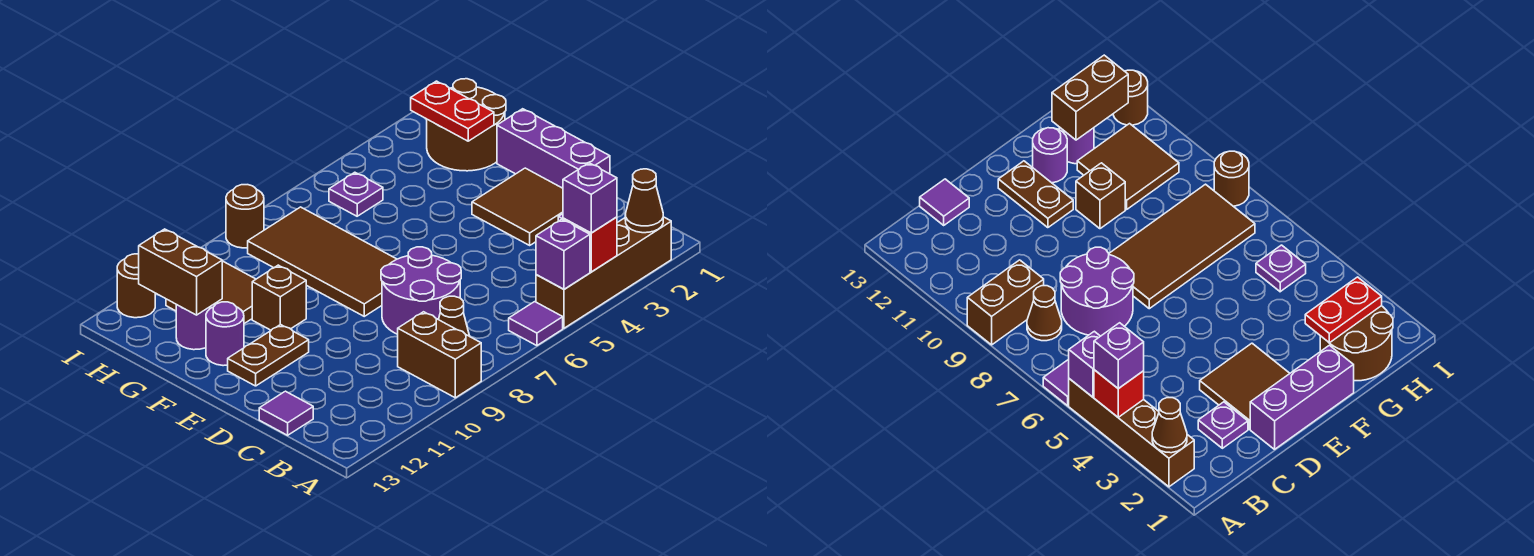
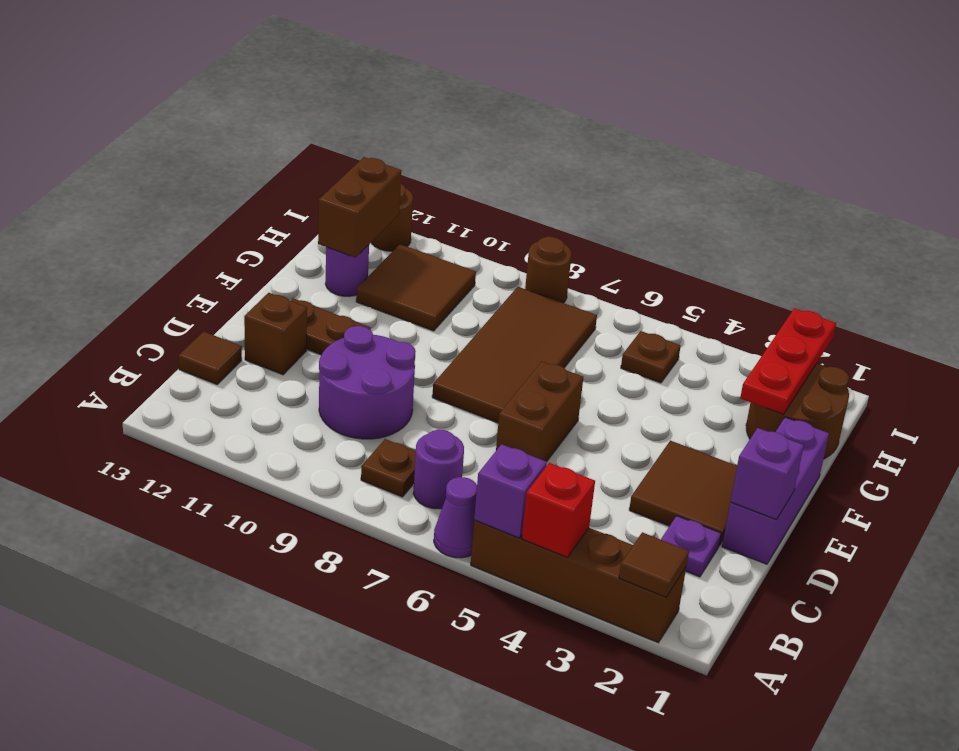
brown 1x1 cone [625,169,663,233] -> brown 1x1 tile [619,532,689,597]
purple 1x1 brick [563,163,617,233] -> purple 1x1 brick moved to [730,428,804,520]
purple 1x1 tile [509,302,563,346] -> purple 1x1 cone [434,477,477,558]
brown 1x2 brick [398,312,481,398] -> brown 1x2 brick moved to [496,361,583,462]
brown 1x1 cone [438,296,470,336] -> brown 1x1 plate [361,439,416,497]
purple 2x2 round brick [381,247,461,334] -> purple 2x2 round brick moved to [319,326,416,439]
purple 1x1 tile [259,391,313,435] -> brown 1x1 tile [179,332,242,384]
brown 1x1 brick [252,265,306,330] -> brown 1x1 brick moved to [244,293,307,375]
purple 1x1 round brick [206,302,244,366] -> purple 1x1 round brick moved to [413,430,464,509]
red 1x2 plate [411,81,494,141] -> red 1x3 plate [740,308,836,414]
purple 1x1 plate [329,172,383,216] -> brown 1x1 plate [621,331,681,383]

